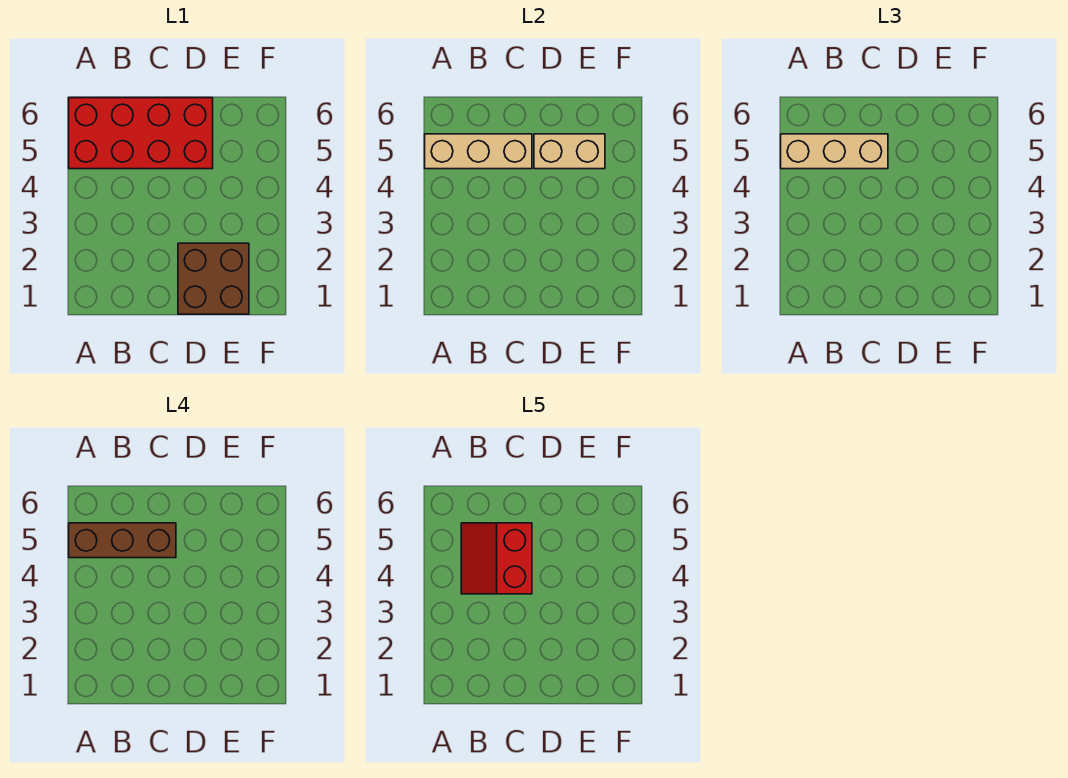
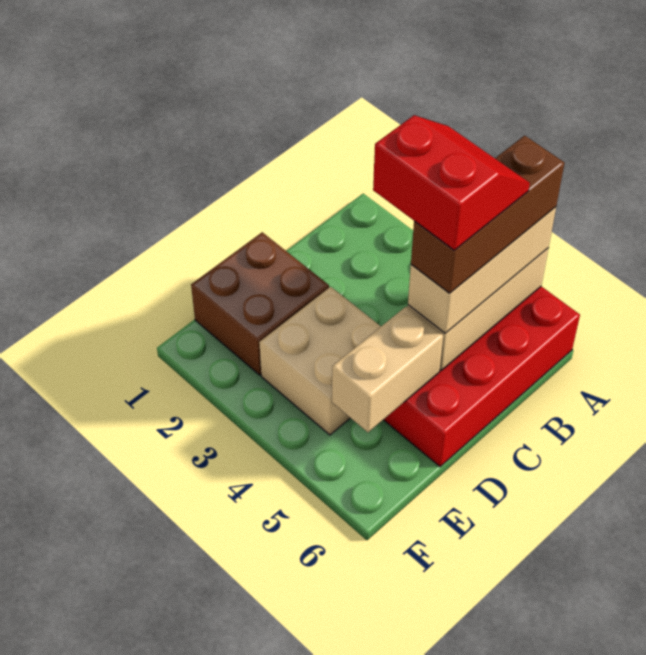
none -> tan 2x2 brick [259,287,381,435]

